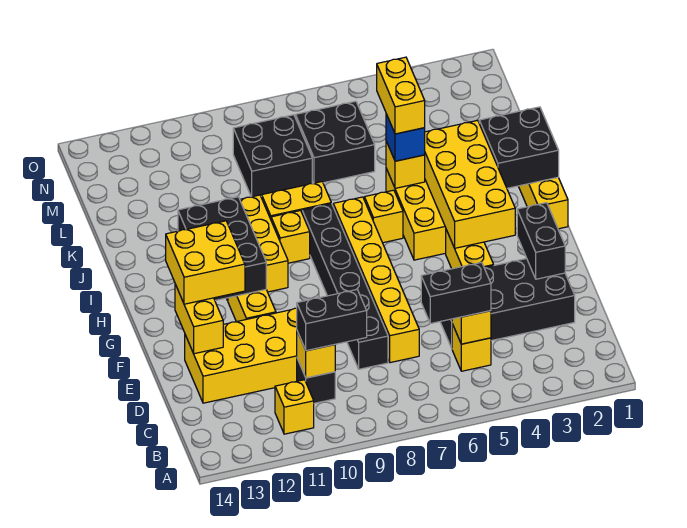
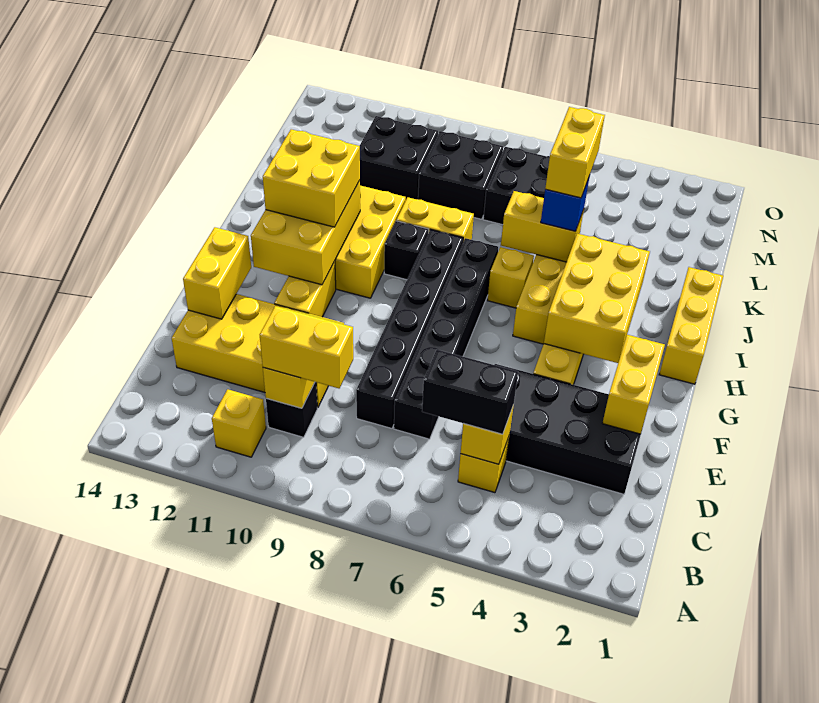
black 1x2 brick [297,290,367,351] -> yellow 1x2 brick [260,306,353,388]
yellow 1x6 brick [333,197,419,363] -> black 1x6 brick [394,238,498,439]
black 1x2 brick [517,203,565,279] -> yellow 1x2 brick [603,335,665,434]
yellow 2x2 brick [166,221,245,304] -> yellow 2x2 brick moved to [263,129,360,227]
yellow 2x4 brick [425,120,515,248] -> yellow 2x3 brick [544,234,650,363]
black 2x3 brick [178,197,266,300] -> yellow 2x3 brick [251,180,360,285]
black 2x2 brick [479,107,559,188] -> black 2x2 brick moved to [360,116,438,199]
yellow 1x1 brick [271,211,310,263] -> black 1x1 brick [384,221,429,280]
yellow 1x1 brick [386,141,425,188] -> yellow 1x2 brick [501,191,584,262]

